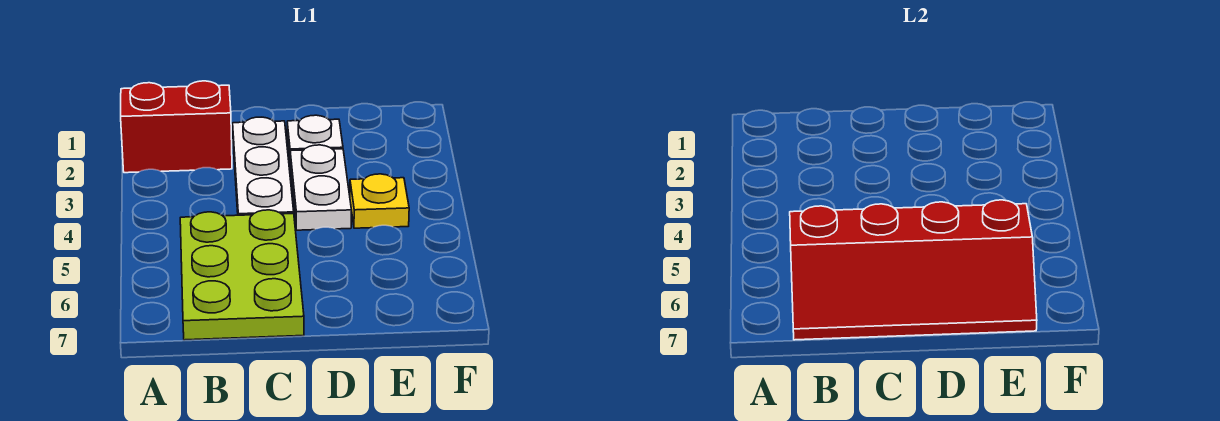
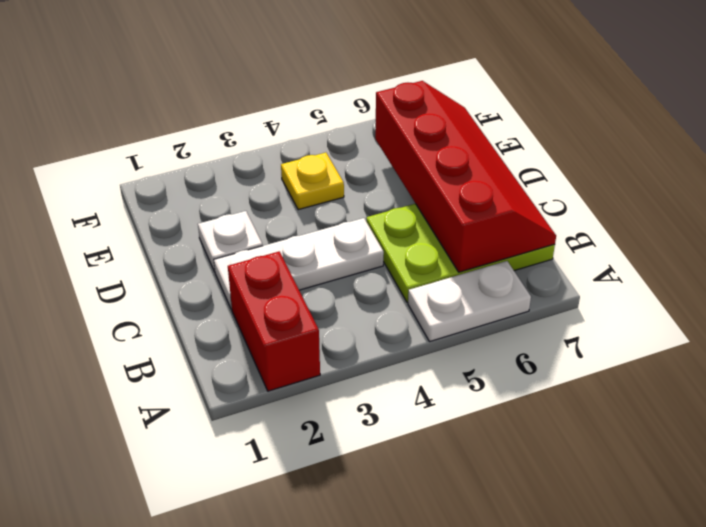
white 1x2 plate [290,145,352,230] -> white 1x2 plate moved to [408,261,531,342]

